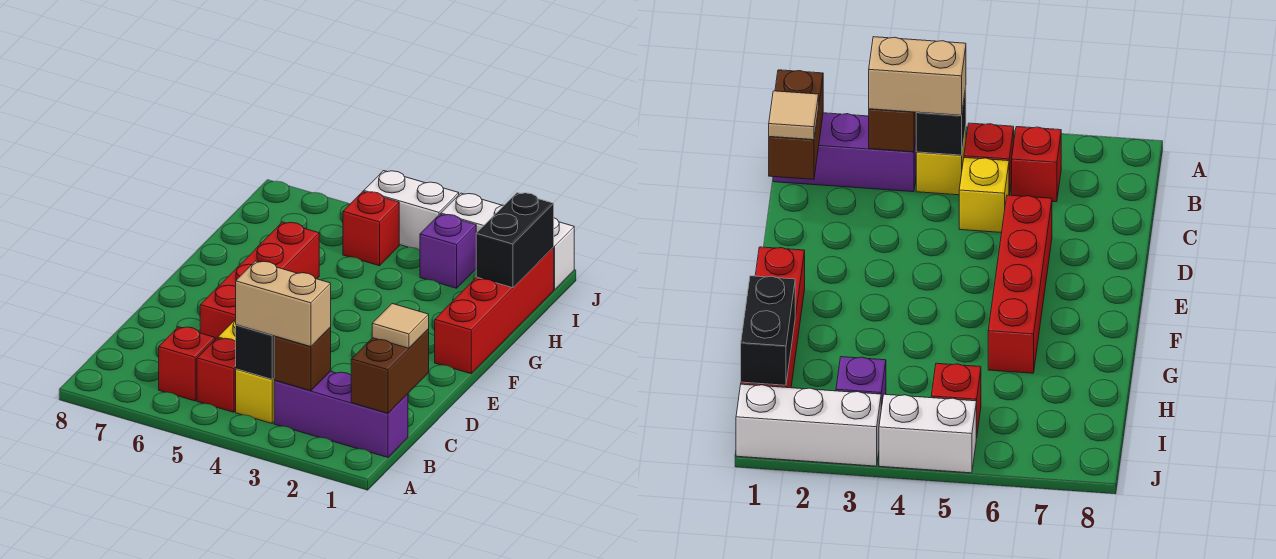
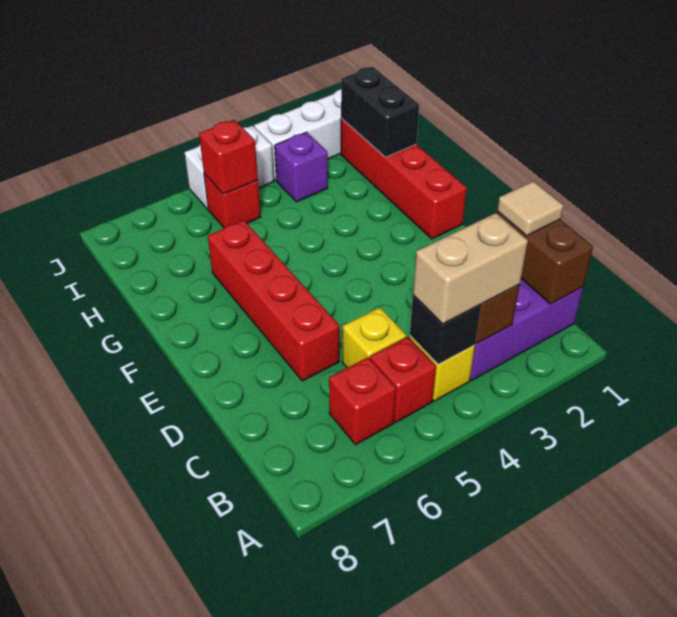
none -> red 1x1 brick [199,120,258,194]

